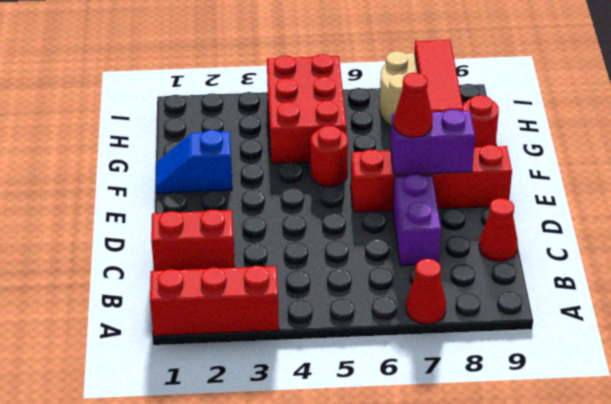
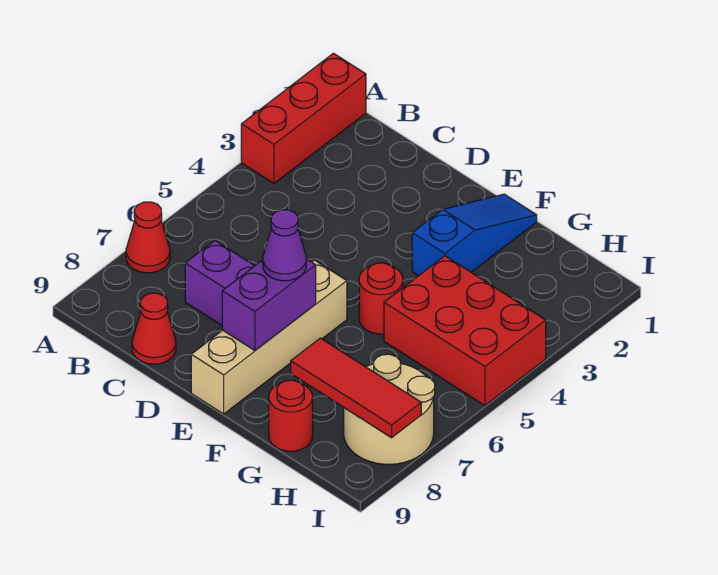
red 1x2 brick [151,210,235,271] -> none
red 1x4 brick [351,145,512,212] -> tan 1x4 brick [191,260,347,414]
red 1x1 cone [394,73,433,137] -> purple 1x1 cone [263,210,306,281]
blue 1x2 slope [156,130,232,193] -> blue 1x3 slope [412,194,537,276]

